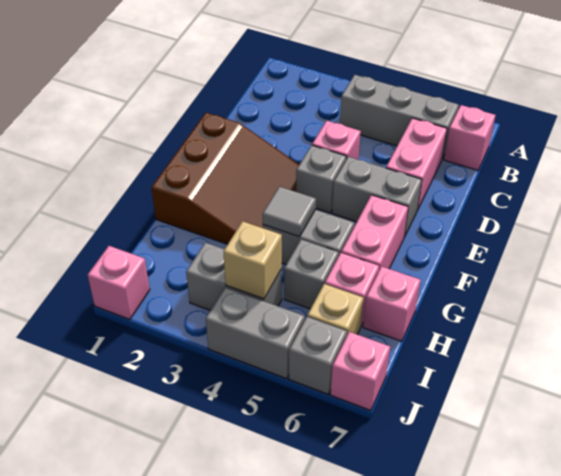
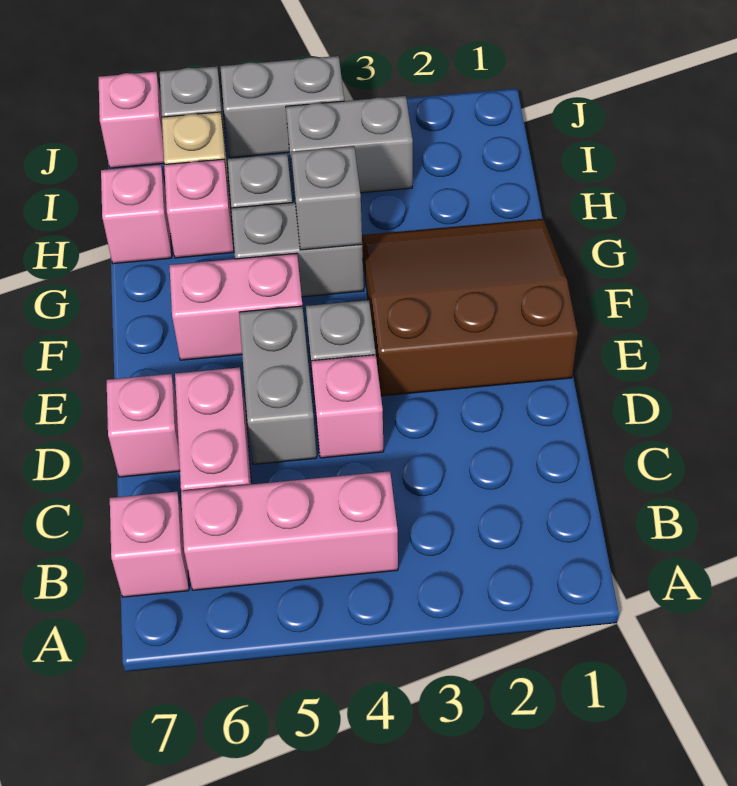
grey 1x3 brick [340,75,459,159] -> pink 1x3 brick [181,471,398,590]
brown 3x3 slope [151,113,299,244] -> brown 3x3 slope turned to [362,219,578,396]
grey 1x2 brick [332,157,422,237] -> grey 1x2 brick turned to [239,306,317,464]
pink 1x2 brick [341,195,408,269] -> pink 1x2 brick turned to [169,253,302,360]
grey 1x1 tile [263,187,316,237] -> grey 1x1 brick [291,146,362,250]
tan 1x1 brick [223,221,282,299] -> none
pink 1x1 brick [88,246,150,319] -> pink 1x1 brick moved to [107,374,180,477]

